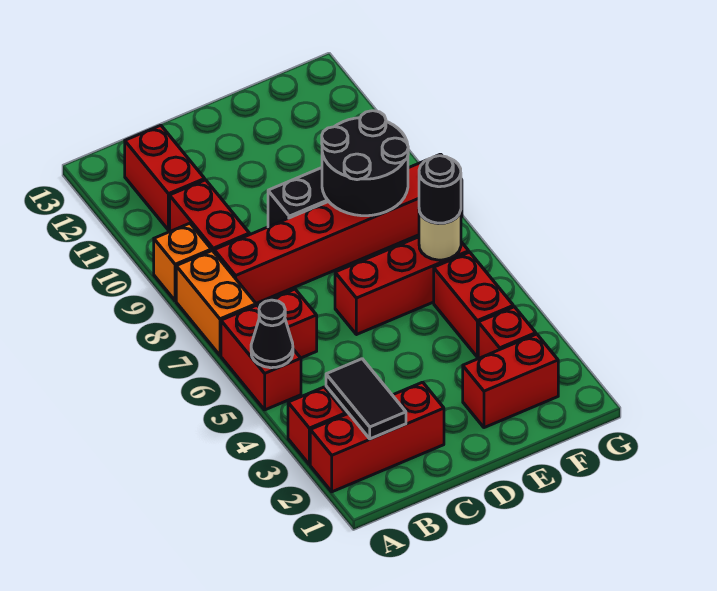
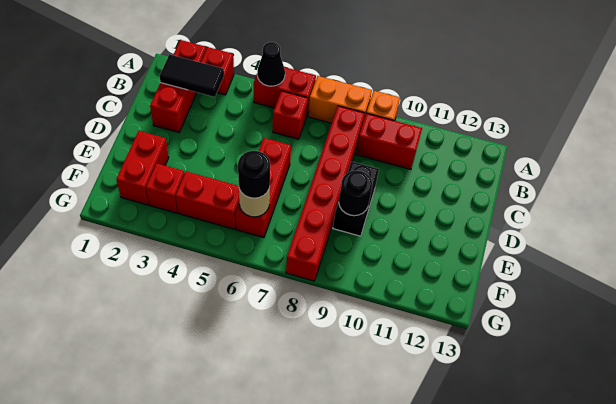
red 1x2 brick [125,125,205,230] -> none
black 2x2 round brick [322,111,408,216] -> black 1x1 round brick [339,171,372,216]

